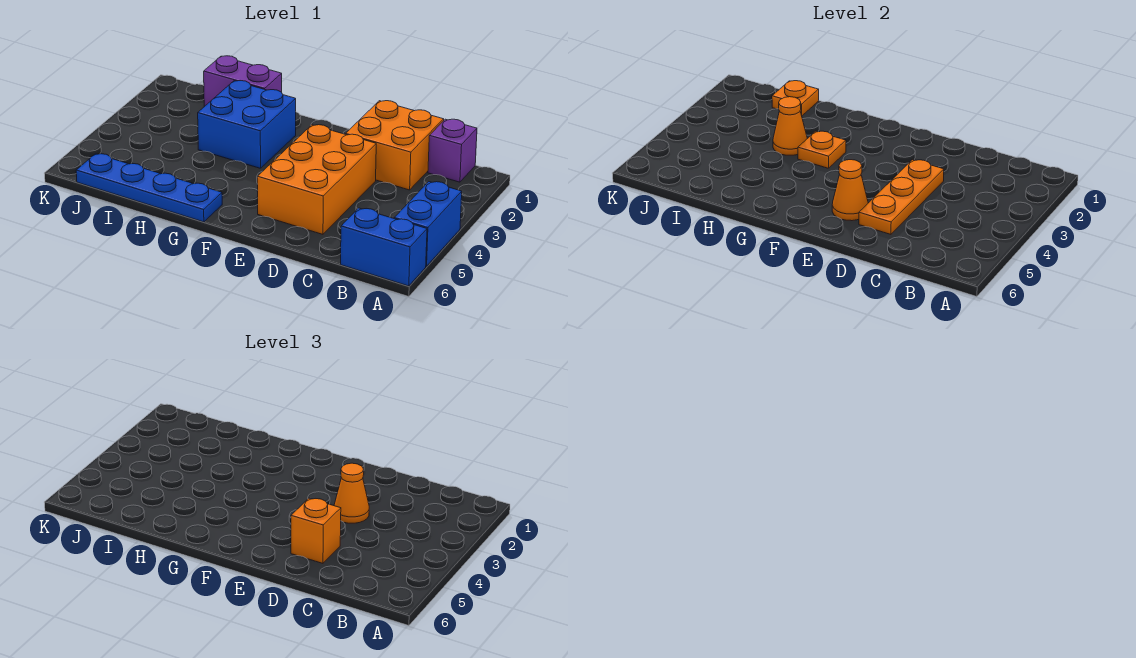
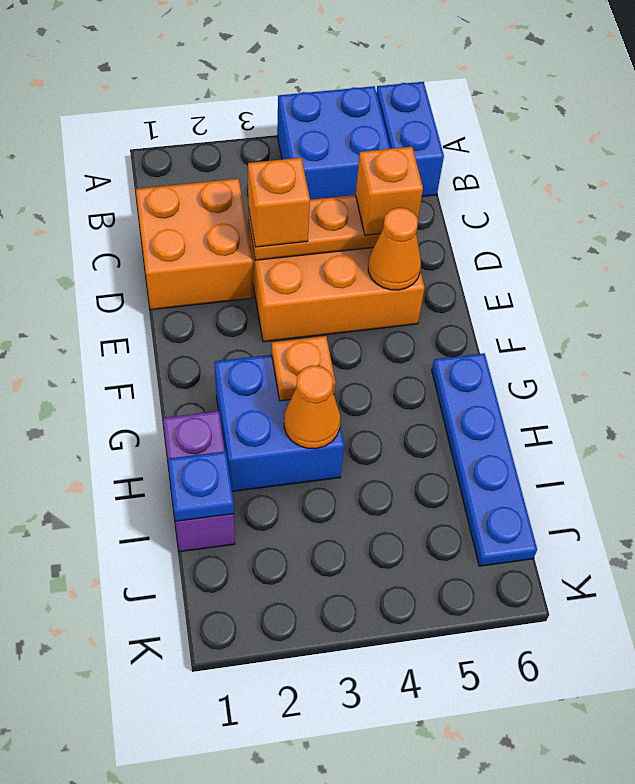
blue 1x2 brick [394,182,462,266] -> blue 2x2 brick [277,86,390,200]
purple 1x1 brick [428,119,477,182] -> none
orange 1x1 cone [334,463,369,523] -> orange 1x1 brick [248,158,310,247]
orange 1x1 plate [772,81,819,116] -> blue 1x1 plate [168,451,234,521]

